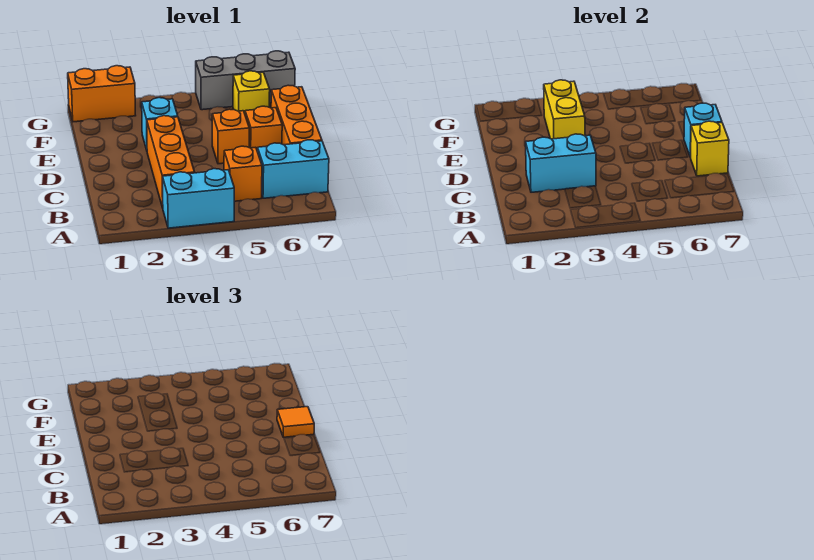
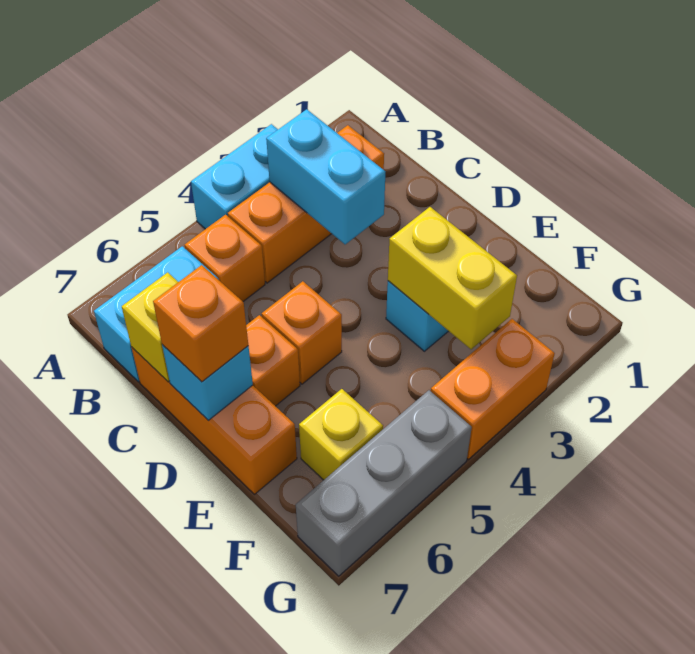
orange 1x3 brick [147,116,195,208] -> orange 1x3 brick turned to [228,125,384,283]
cyan 1x2 brick [526,134,596,192] -> cyan 1x2 brick turned to [266,109,385,244]
orange 1x1 tile [277,407,314,437] -> orange 1x1 brick [153,265,248,382]
orange 1x2 brick [68,66,136,122] -> orange 1x2 brick moved to [431,319,555,459]

